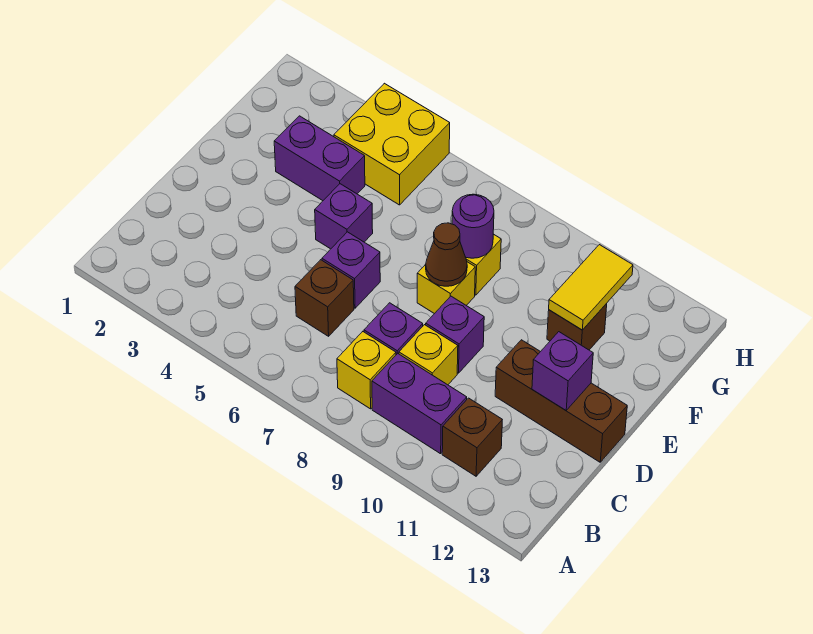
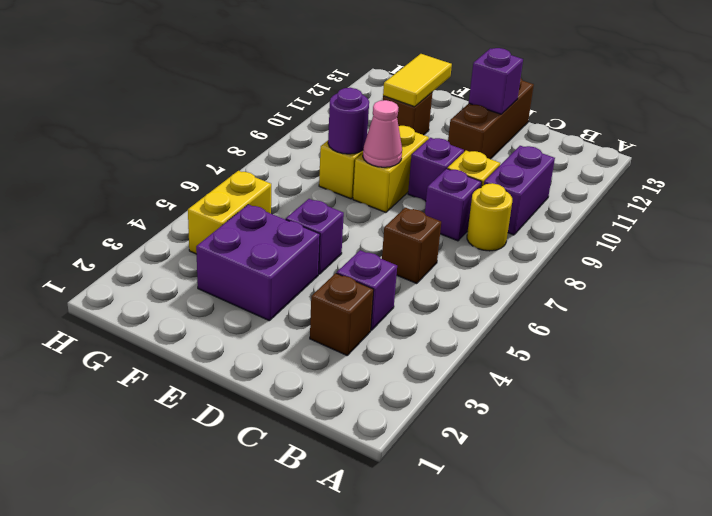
yellow 1x1 brick [337,332,396,409] -> yellow 1x1 round brick [467,183,512,251]
brown 1x1 brick [442,398,502,476] -> brown 1x1 brick moved to [310,273,374,355]
purple 1x1 brick [322,232,380,308] -> purple 1x1 brick moved to [337,250,397,330]
yellow 1x1 brick [417,262,475,314] -> yellow 1x2 brick [353,126,429,212]
brown 1x1 cone [426,223,467,286] -> pink 1x1 cone [363,100,402,167]
purple 1x2 brick [274,116,365,201] -> purple 2x2 brick [196,204,320,321]
yellow 1x2 tile [549,245,633,330] -> yellow 1x2 tile turned to [383,54,452,107]
yellow 2x2 brick [334,83,450,205] -> yellow 1x2 brick [188,171,271,254]

